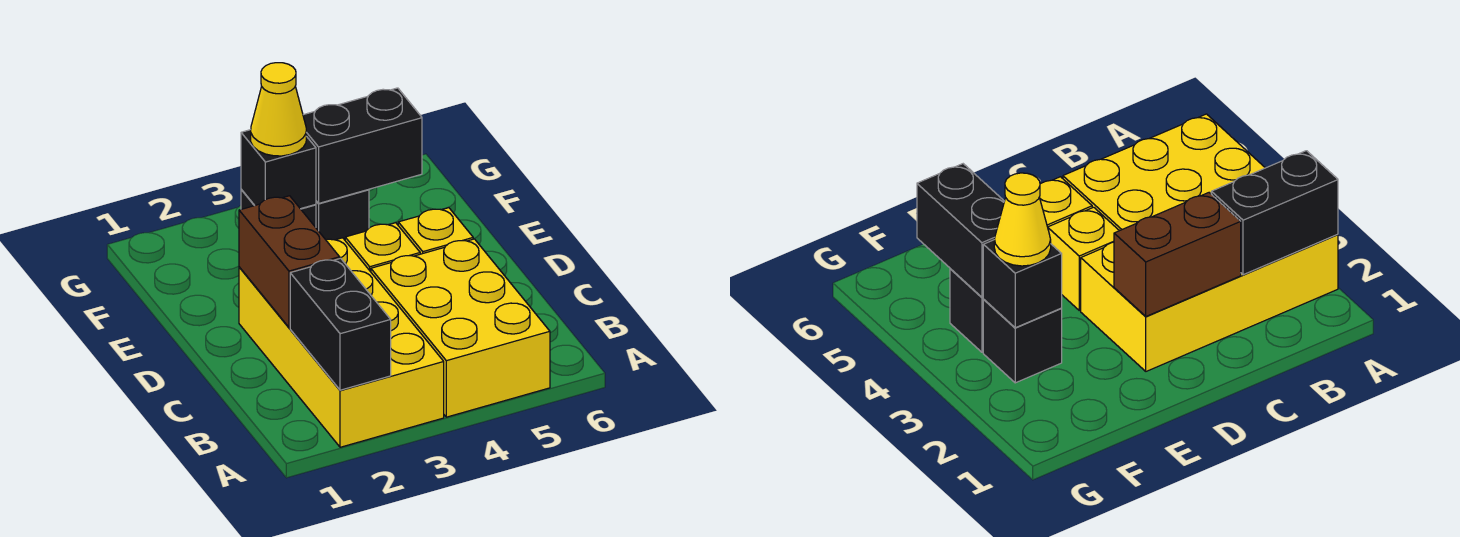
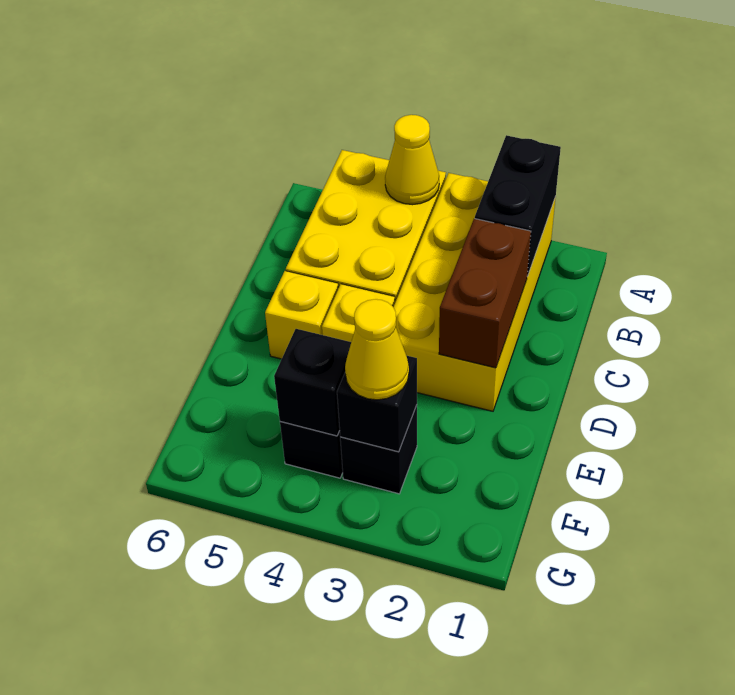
none -> yellow 1x1 cone [385,115,439,205]
black 1x2 brick [303,88,422,204] -> black 1x1 brick [274,329,351,436]

